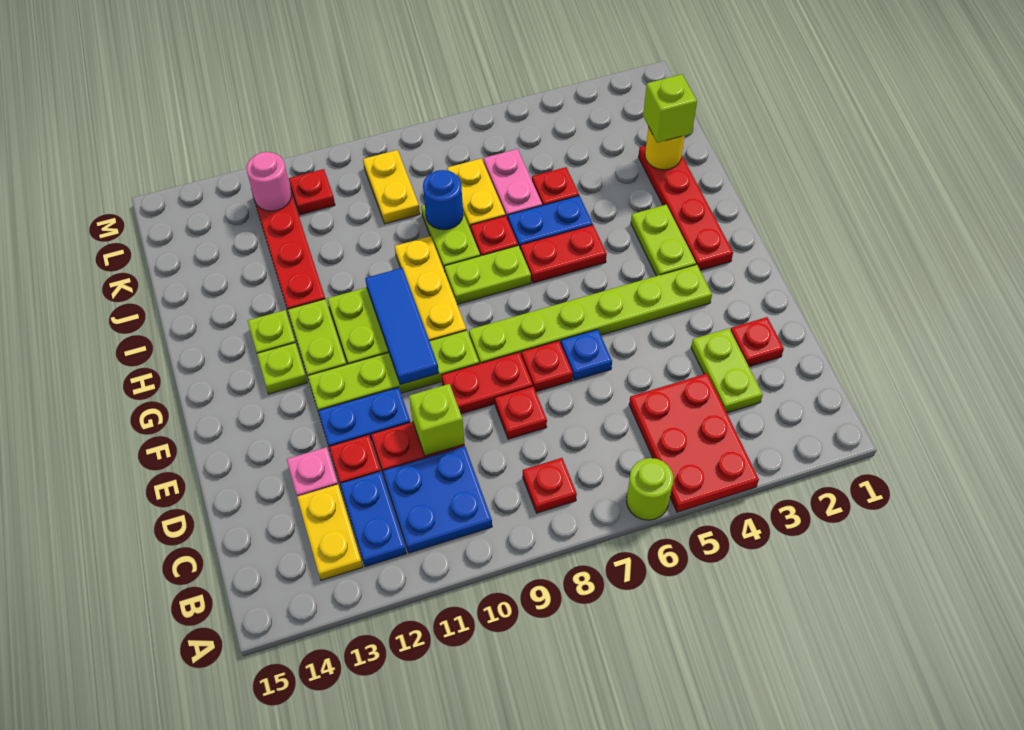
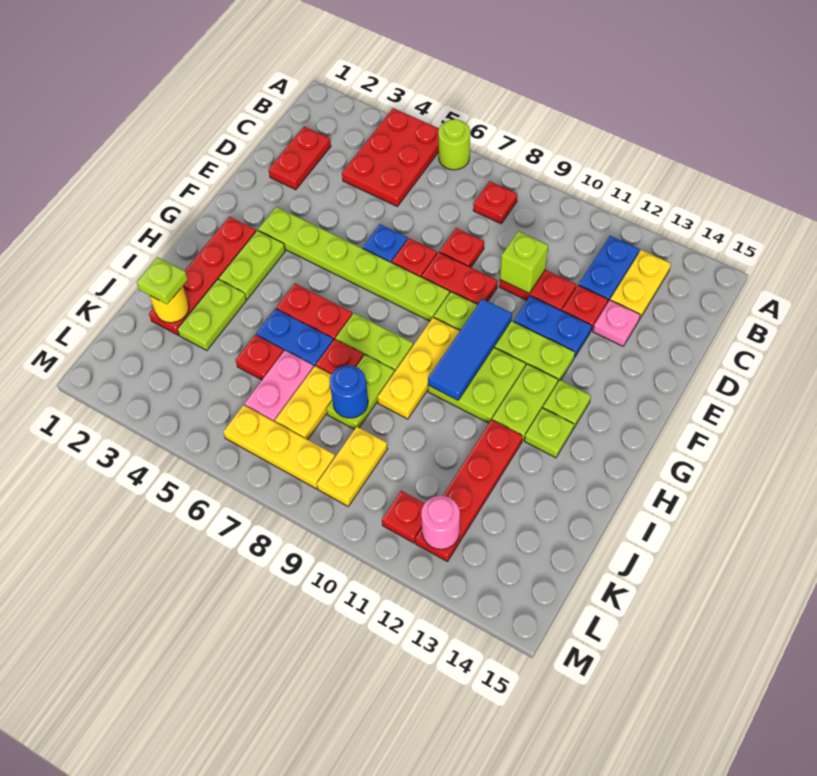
blue 2x2 plate [383,446,492,553] -> none
lime 1x2 plate [691,328,763,413] -> lime 1x2 plate moved to [177,279,247,350]
red 1x1 plate [731,317,784,367] -> red 1x2 plate [269,127,331,190]
lime 1x1 brick [643,74,697,143] -> lime 1x1 plate [137,257,188,304]
none -> yellow 1x3 plate [223,405,335,489]

